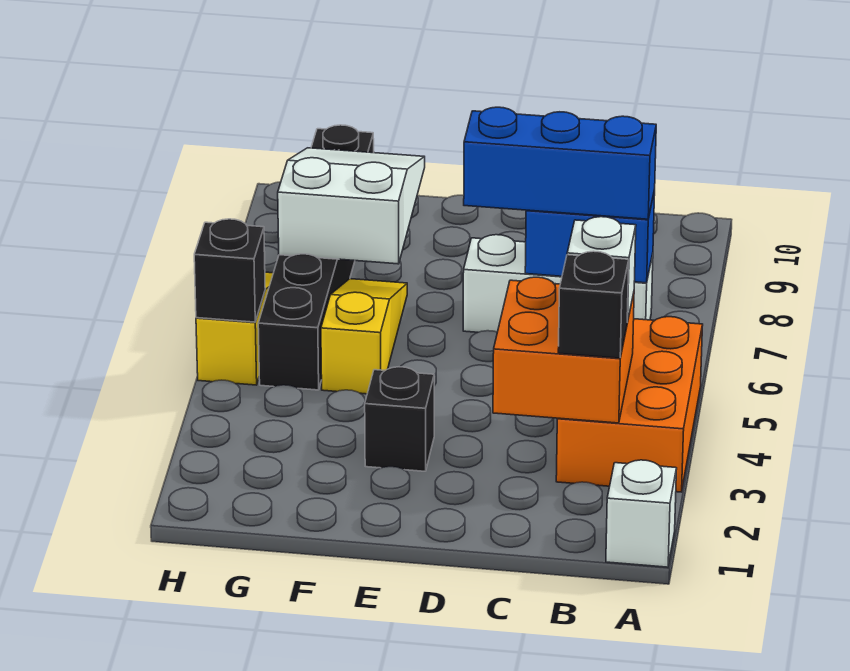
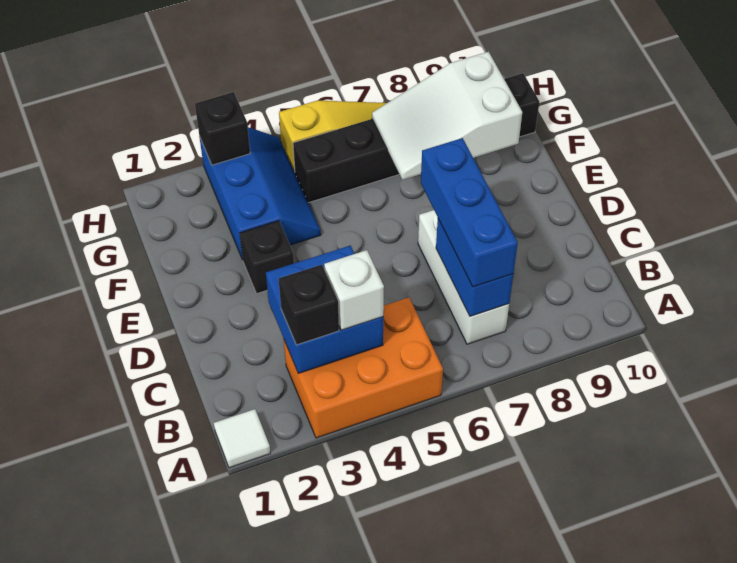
white 1x1 brick [606,460,677,567] -> white 1x1 tile [214,409,270,468]
orange 2x2 brick [493,277,634,423] -> blue 2x2 brick [266,246,383,373]
none -> blue 2x3 slope [200,127,321,260]
yellow 1x3 slope [321,279,407,394] -> none
white 2x3 slope [278,148,425,264] -> white 2x3 slope turned to [372,52,522,180]
black 1x1 brick [194,219,265,322] -> black 1x1 brick moved to [195,92,250,165]

